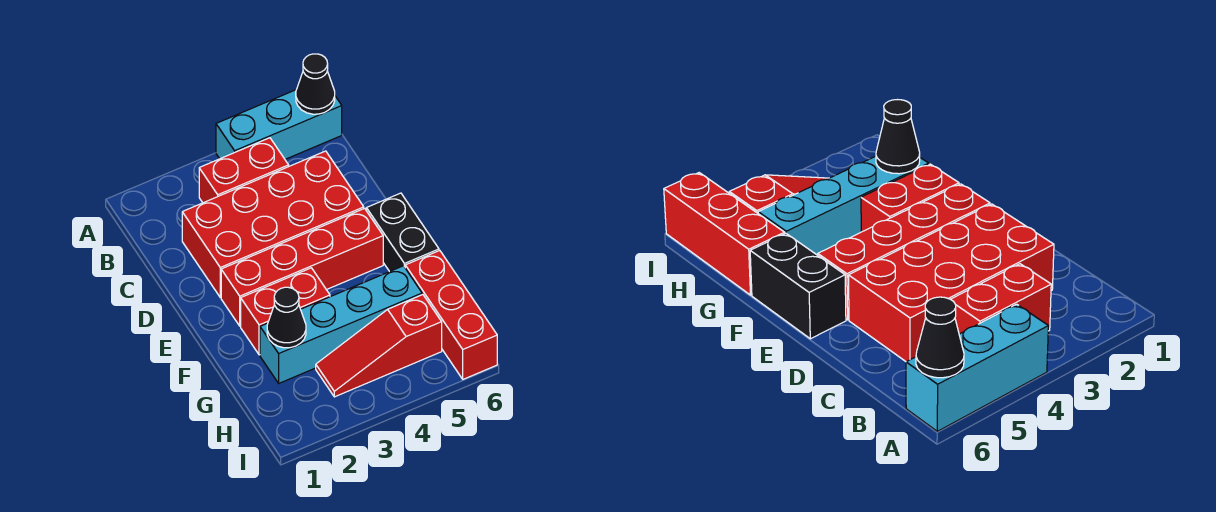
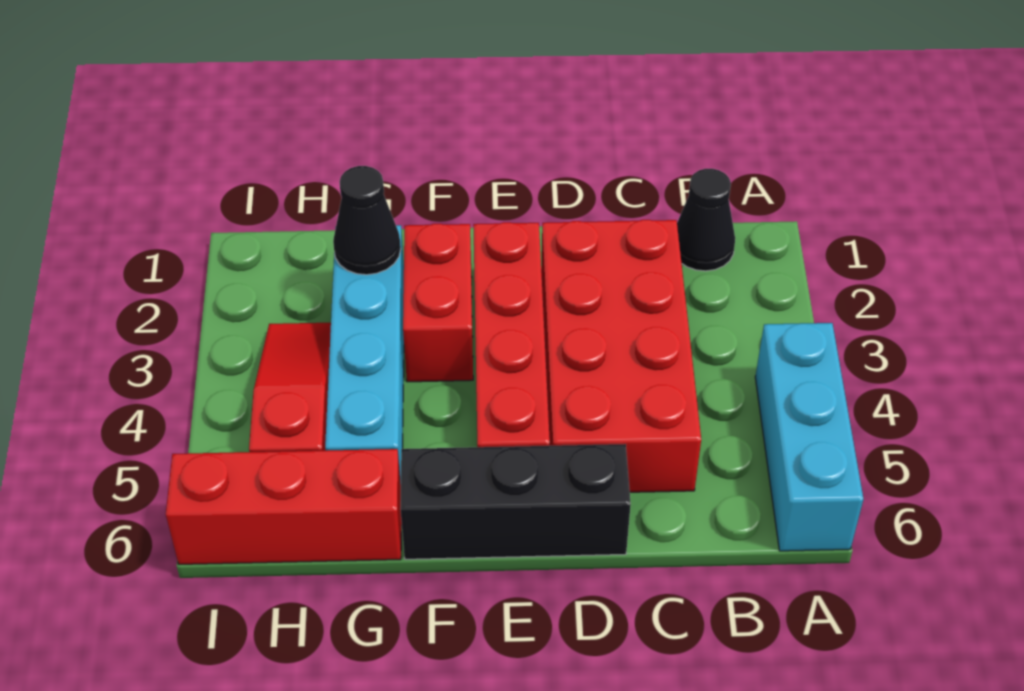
black 1x1 cone [296,54,335,114] -> black 1x1 cone moved to [677,169,735,271]
red 1x2 brick [199,138,289,203] -> none
black 1x2 brick [366,193,439,272] -> black 1x3 brick [400,444,631,559]

